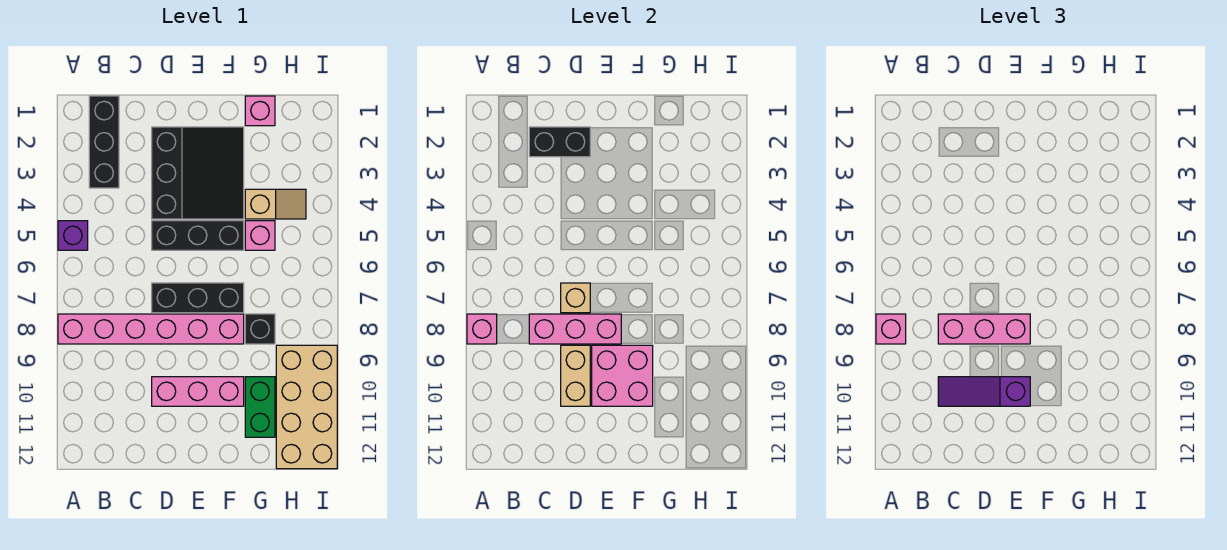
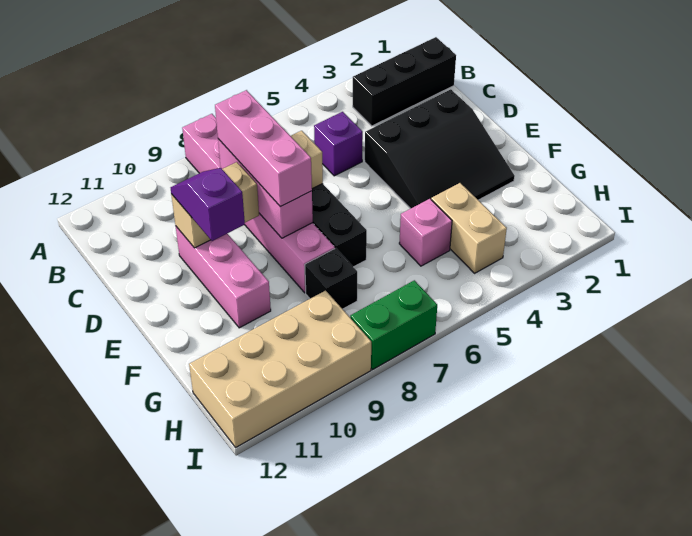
purple 1x1 brick [58,221,88,250] -> purple 1x1 brick moved to [314,112,363,176]
pink 1x1 brick [467,314,497,344] -> none
pink 1x1 brick [876,314,906,344] -> none
black 1x2 brick [529,127,590,157] -> none
purple 1x3 slope [938,377,1030,406] -> purple 1x2 slope [171,168,245,241]
black 1x3 brick [152,221,244,250] -> none
pink 2x2 brick [592,345,653,406] -> none
pink 1x1 brick [245,96,275,126] -> none
tan 1x2 slope [245,189,306,219] -> tan 1x2 brick [431,183,507,273]
green 1x2 brick [245,377,275,437] -> green 1x2 brick moved to [350,280,437,370]

